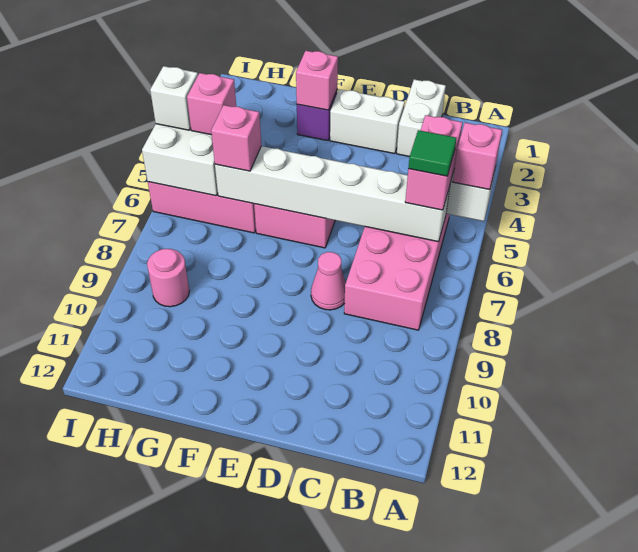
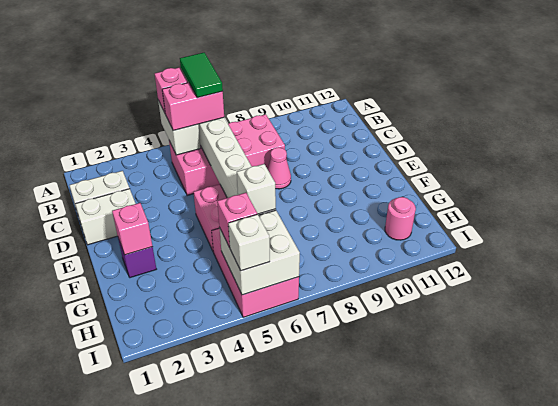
green 1x1 tile [408,130,456,176] -> green 1x2 tile [180,53,223,98]
white 1x2 brick [330,89,405,154] -> white 1x2 brick turned to [75,189,136,245]
pink 1x1 brick [211,105,261,171] -> white 1x1 brick [237,164,276,214]
pink 1x1 round brick [147,249,189,307] -> pink 1x1 round brick moved to [385,197,416,240]

